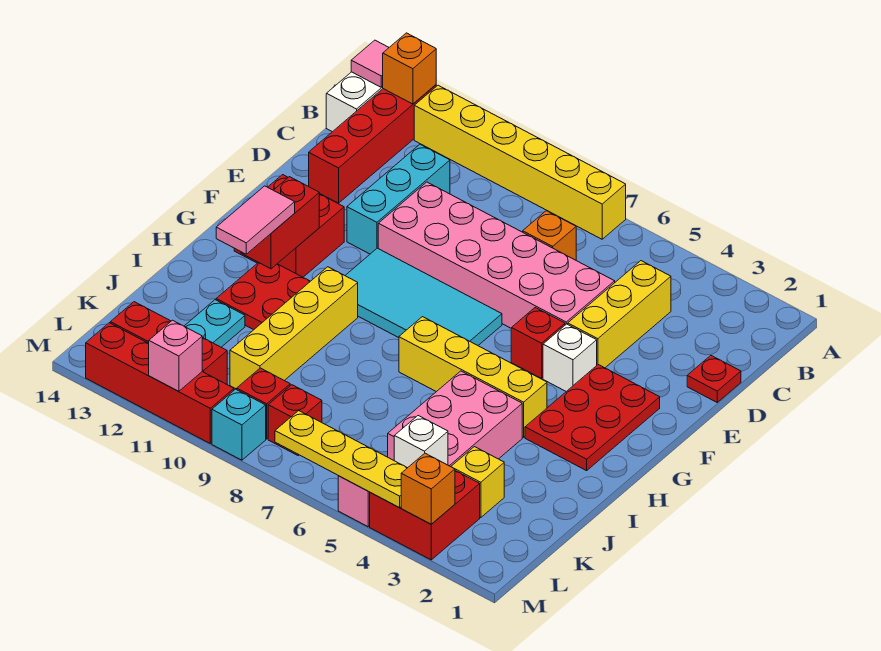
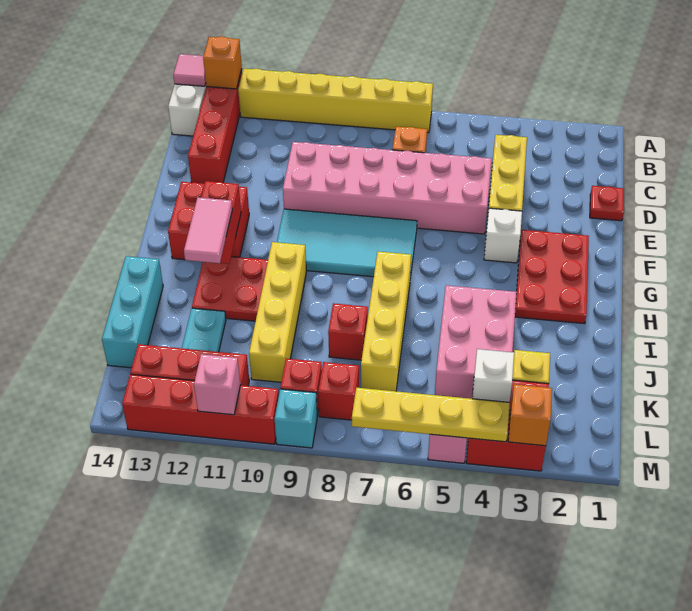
cyan 1x3 brick [347,144,450,254] -> cyan 1x3 brick moved to [102,256,163,368]
red 1x1 brick [511,308,565,378] -> red 1x1 brick moved to [328,303,368,360]
yellow 1x4 brick [399,317,547,437] -> yellow 1x4 brick turned to [361,252,411,391]

